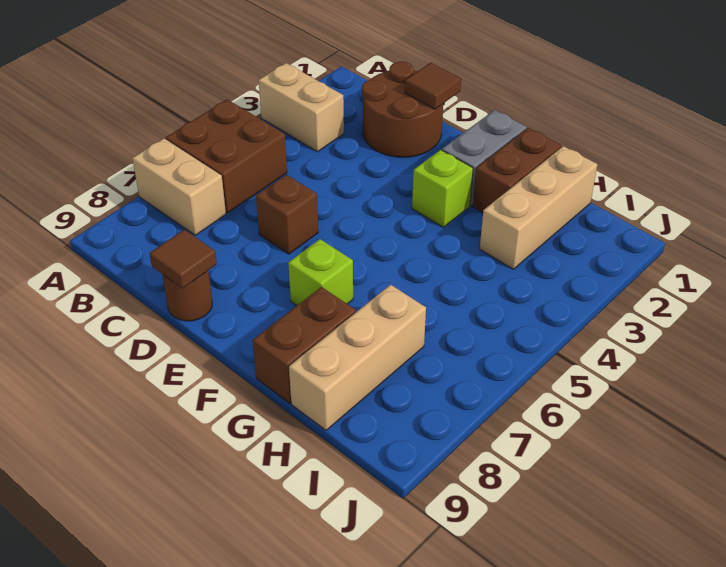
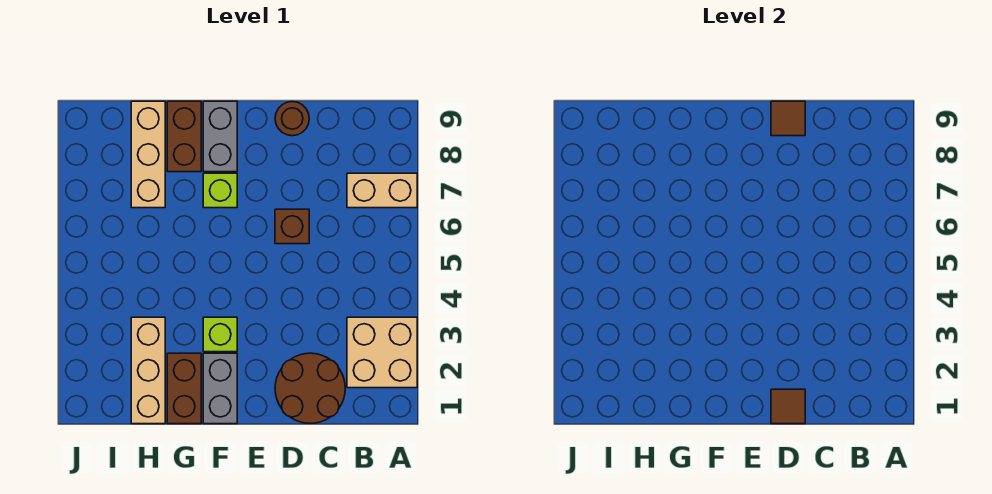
tan 1x2 brick [259,63,344,152] -> tan 2x2 brick [347,317,417,388]
brown 2x2 brick [166,99,287,213] -> none
none -> grey 1x2 brick [203,101,237,172]

